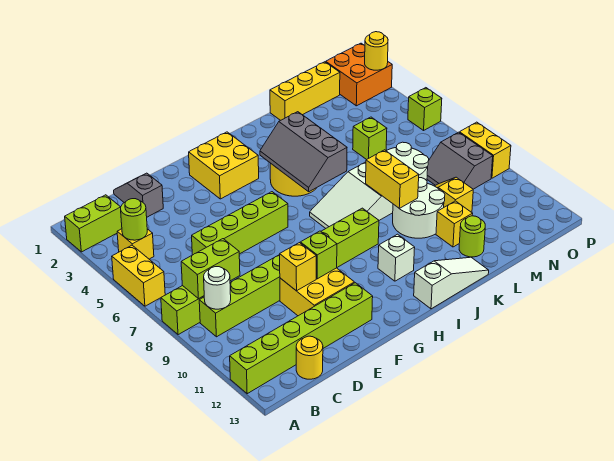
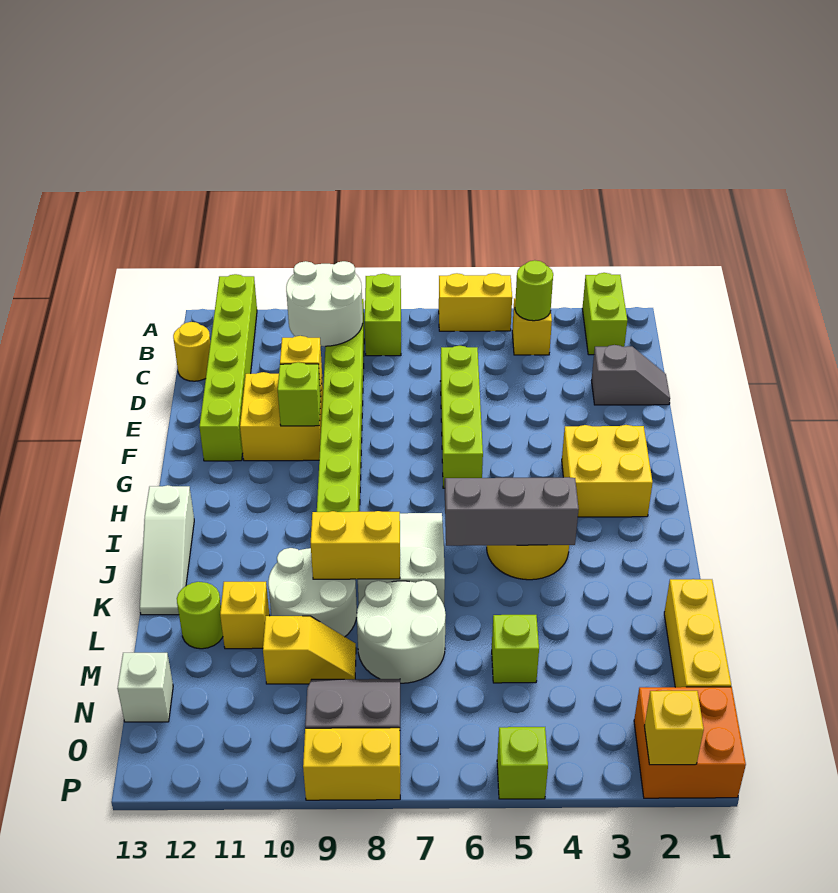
lime 1x2 brick [181,239,240,299] -> none
white 1x1 round brick [204,267,231,309] -> white 2x2 round brick [286,261,363,346]
white 1x1 brick [378,234,415,281] -> white 1x1 brick moved to [117,653,173,722]
yellow 1x1 round brick [365,32,388,70] -> yellow 1x1 brick [644,691,704,765]

